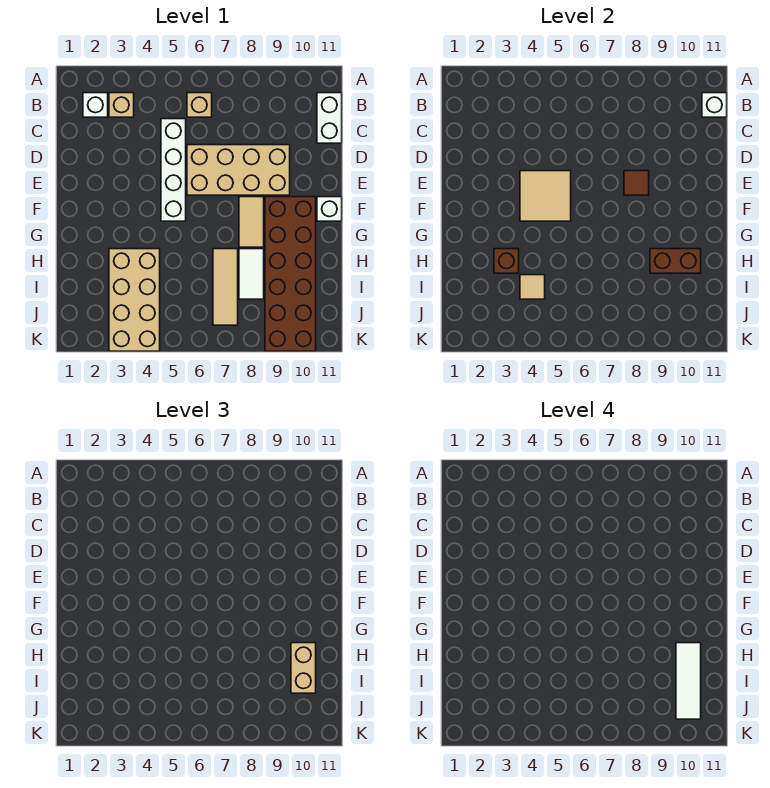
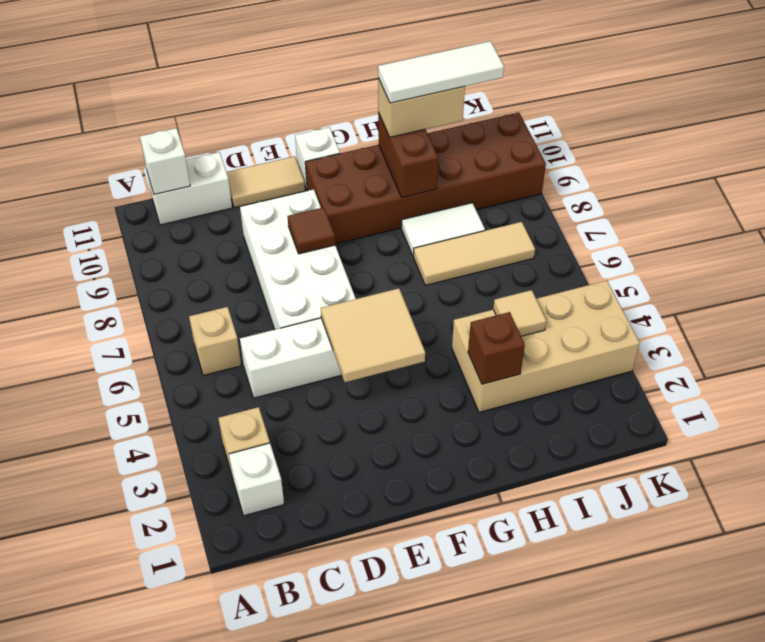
tan 2x4 brick [187,145,290,195] -> white 2x4 brick [240,189,356,329]
tan 1x2 tile [239,197,264,247] -> tan 1x2 tile moved to [227,156,305,208]

